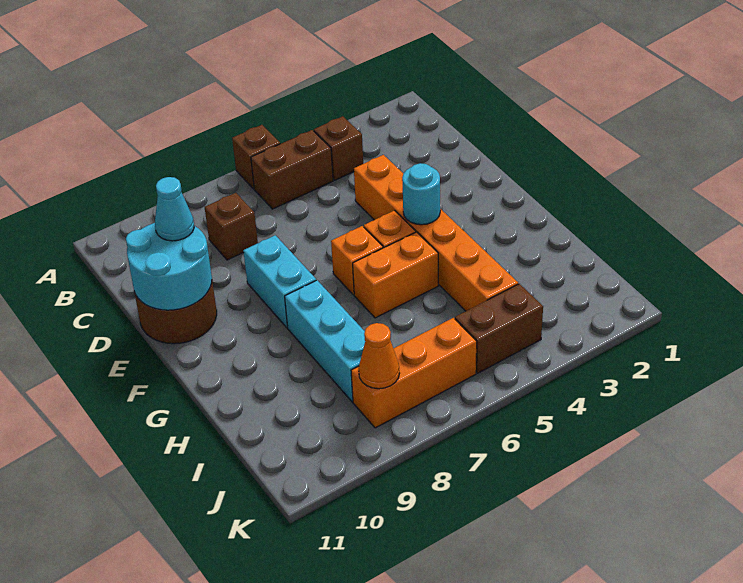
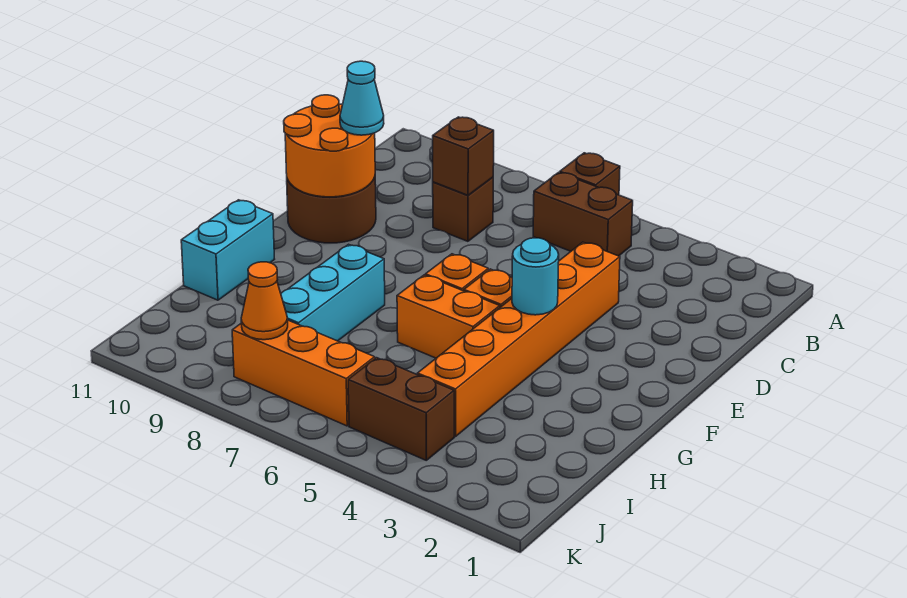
brown 1x1 brick [314,116,363,180] -> brown 1x1 brick moved to [433,117,494,195]
cyan 2x2 round brick [126,223,212,310] -> orange 2x2 round brick [284,95,375,197]
cyan 1x2 brick [243,235,316,328] -> cyan 1x2 brick moved to [181,200,274,300]

